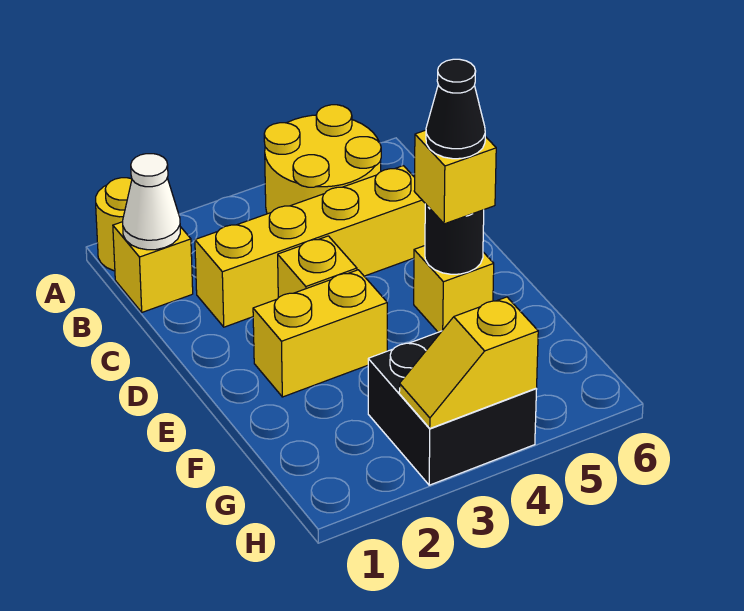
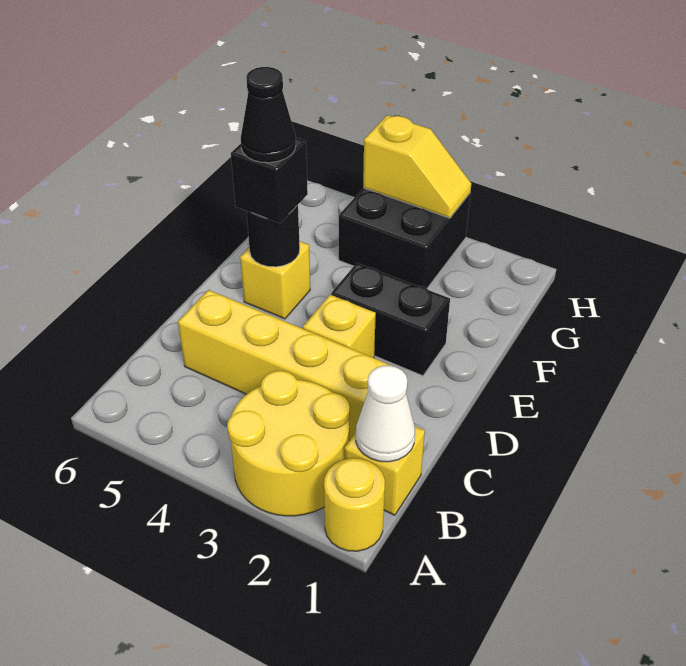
yellow 2x2 round brick [264,105,381,214] -> yellow 2x2 round brick moved to [227,371,350,516]
yellow 1x2 brick [253,270,387,397] -> black 1x2 brick [331,263,450,376]
yellow 1x1 brick [414,130,496,224] -> black 1x1 brick [231,138,308,223]

